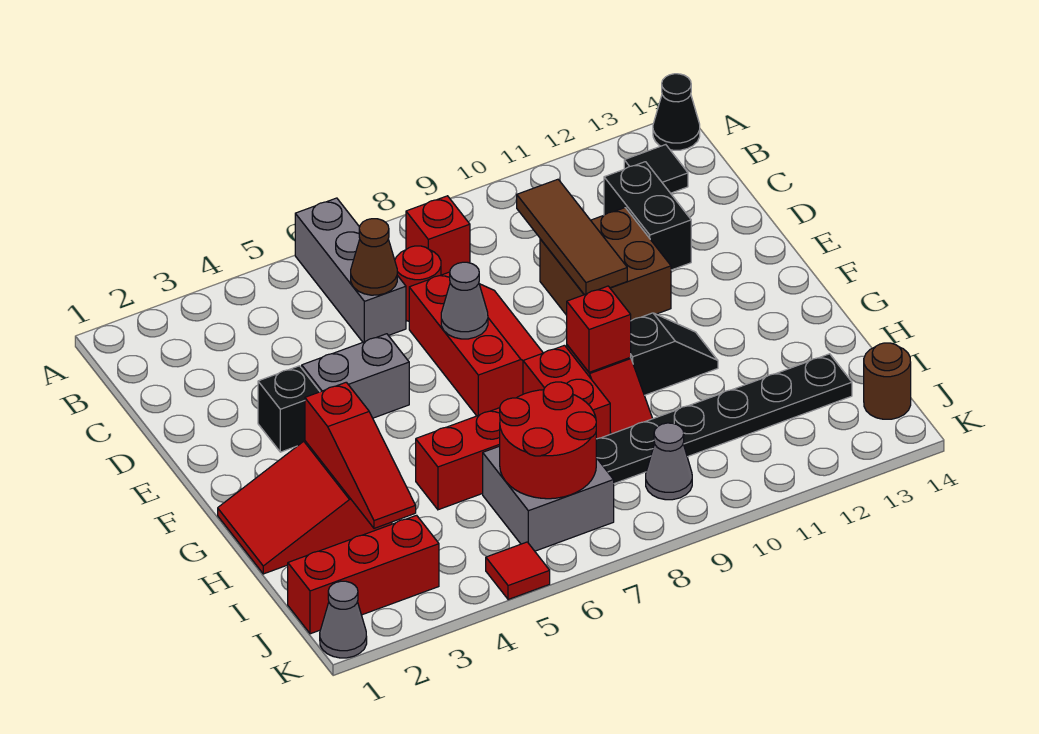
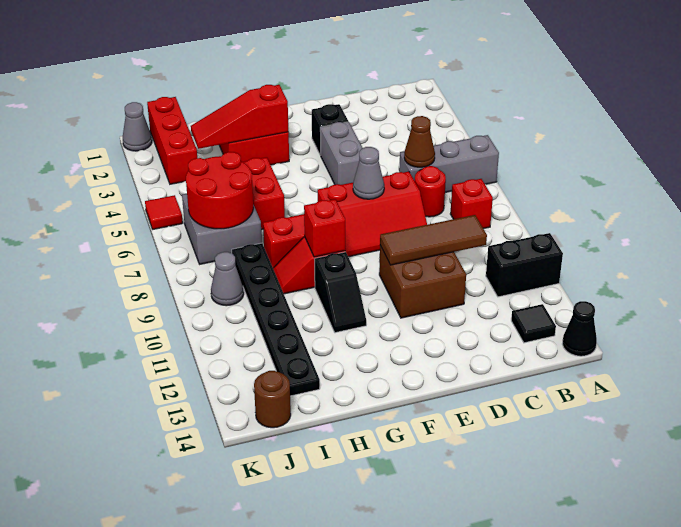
black 1x2 brick [604,162,691,270] -> black 1x2 brick moved to [486,233,563,297]

